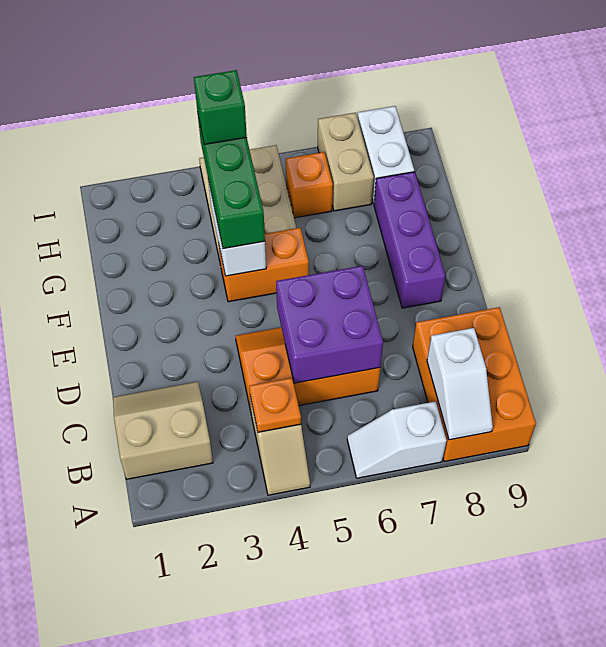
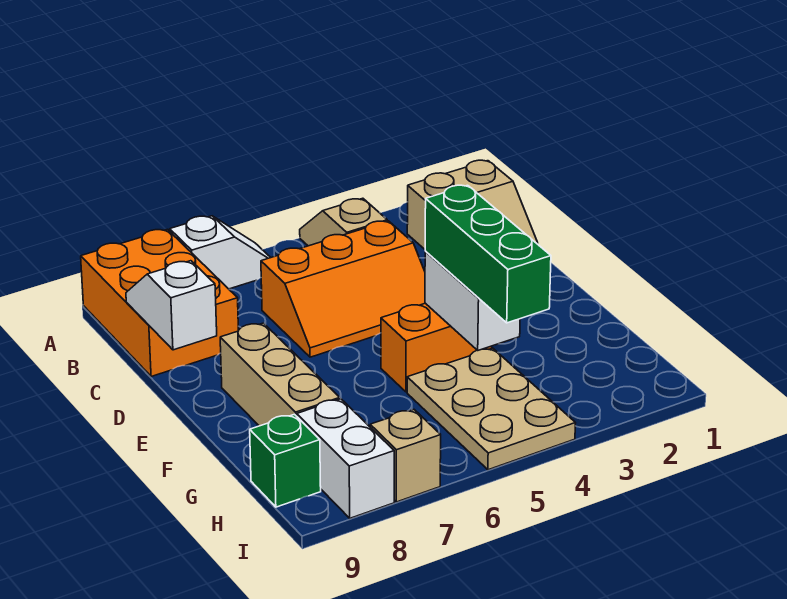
white 1x2 slope [427,328,493,440] -> white 1x2 slope moved to [126,261,217,350]
orange 1x1 plate [249,378,301,432] -> none
purple 2x2 brick [276,266,383,383] -> none
purple 1x3 brick [374,172,445,308] -> tan 1x3 brick [220,323,340,426]
green 1x1 brick [194,70,247,145] -> green 1x1 brick moved to [250,414,321,507]
orange 1x1 brick [286,152,333,218] -> none
tan 1x2 brick [318,113,374,211] -> tan 1x1 brick [370,410,441,502]

